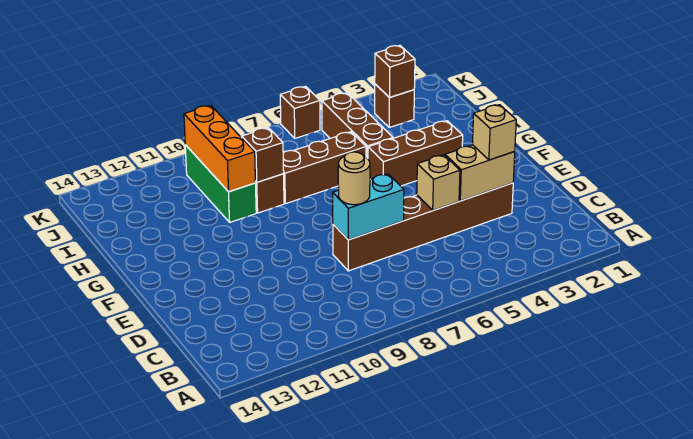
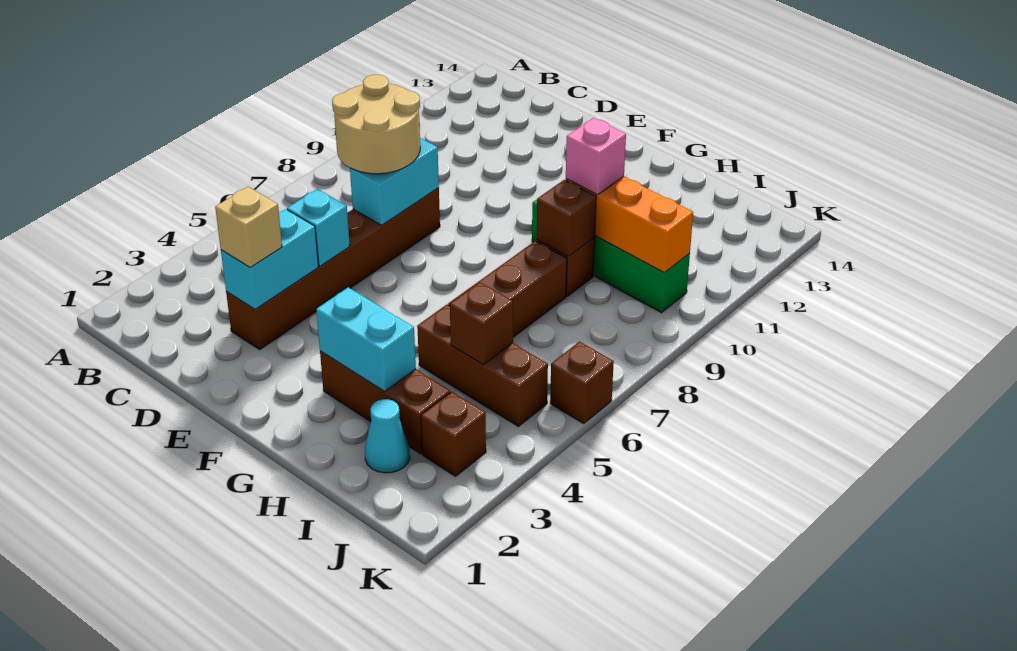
tan 1x2 brick [445,145,515,201] -> cyan 1x2 brick [221,209,318,309]
tan 1x1 brick [417,155,460,210] -> cyan 1x1 brick [287,189,350,266]
tan 1x1 round brick [338,152,370,205] -> tan 2x2 round brick [332,75,420,174]
brown 1x3 brick [368,121,463,186] -> brown 1x3 brick turned to [320,351,450,454]
none -> cyan 1x2 brick [316,287,416,392]
green 1x3 brick [185,145,256,222] -> green 1x4 brick [532,200,690,313]
none -> pink 1x1 brick [566,118,626,195]
none -> cyan 1x1 cone [365,399,410,473]
brown 1x1 brick [375,45,415,98] -> brown 1x1 brick moved to [450,282,513,365]

